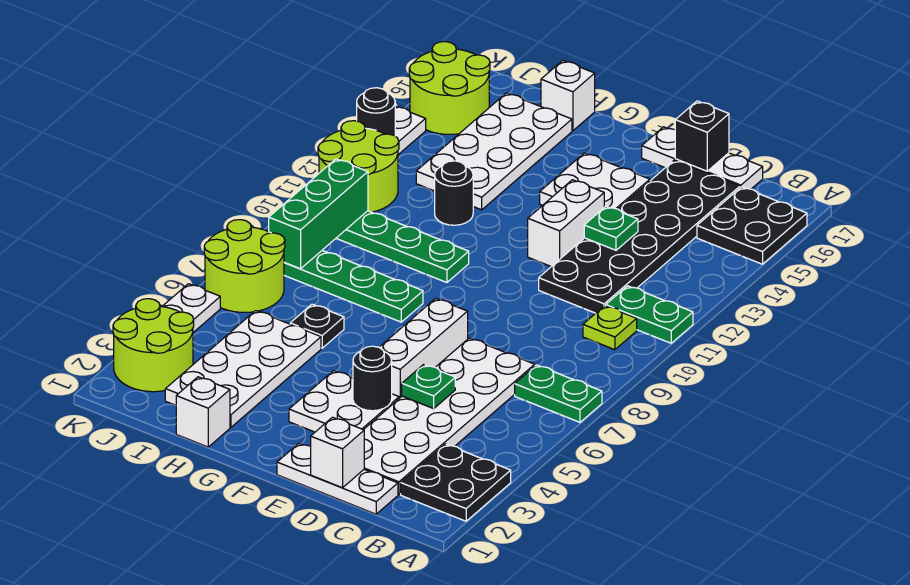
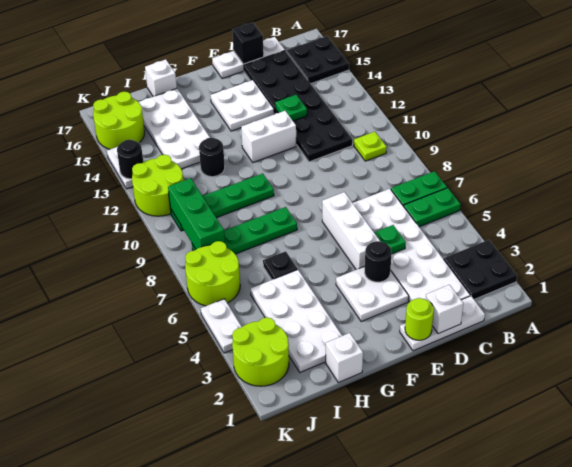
green 1x2 plate [606,286,693,343] -> green 1x2 plate moved to [404,188,461,227]
none -> lime 1x1 round brick [405,298,434,340]
white 1x2 brick [528,180,604,267] -> white 1x2 brick turned to [241,111,296,162]

